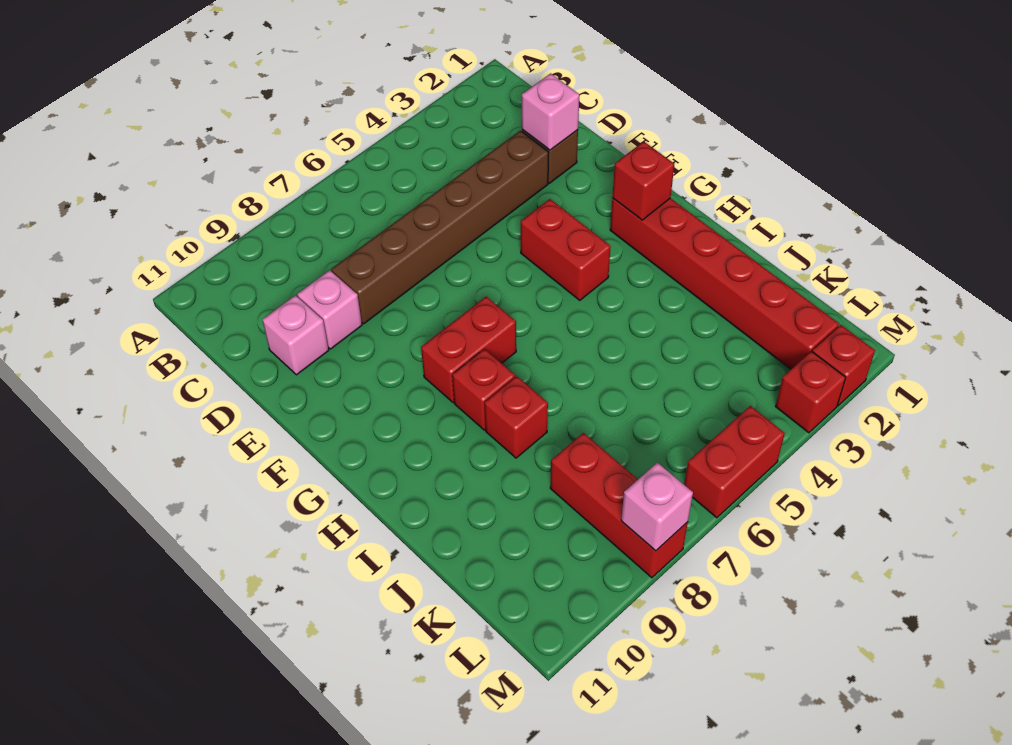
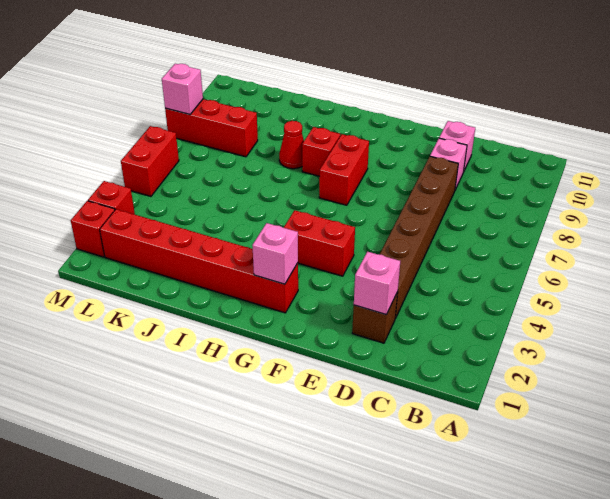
red 1x1 brick [612,141,674,220] -> pink 1x1 brick [252,223,298,284]
red 1x1 brick [484,376,548,458] -> red 1x1 cone [279,121,304,169]

